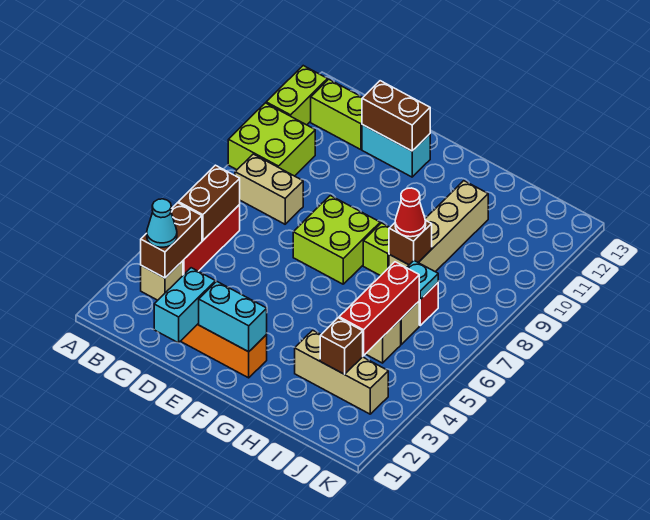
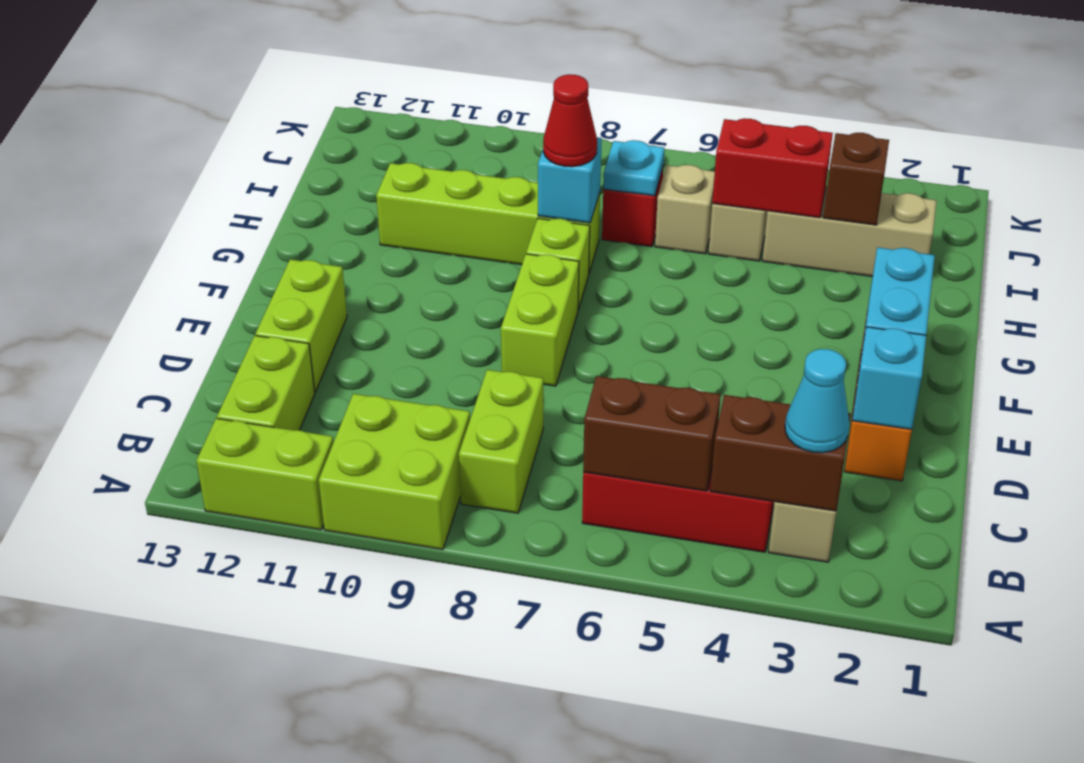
tan 1x2 brick [235,154,303,224] -> lime 1x2 brick [459,370,543,513]
cyan 1x2 brick [154,268,215,343] -> cyan 1x1 brick [852,327,926,430]
cyan 1x2 brick [362,125,430,177] -> lime 1x2 brick [255,259,347,392]
brown 1x2 brick [362,81,430,151] -> none
lime 2x2 brick [293,195,380,284] -> lime 1x2 brick [501,254,579,386]
tan 1x3 brick [295,330,388,414] -> tan 1x3 brick turned to [762,186,937,277]
tan 1x4 brick [389,181,488,272] -> lime 1x4 brick [376,163,600,273]
brown 1x1 brick [389,220,432,265] -> cyan 1x1 brick [538,137,602,223]
red 1x3 brick [339,262,420,356] -> red 1x2 brick [712,118,833,218]

